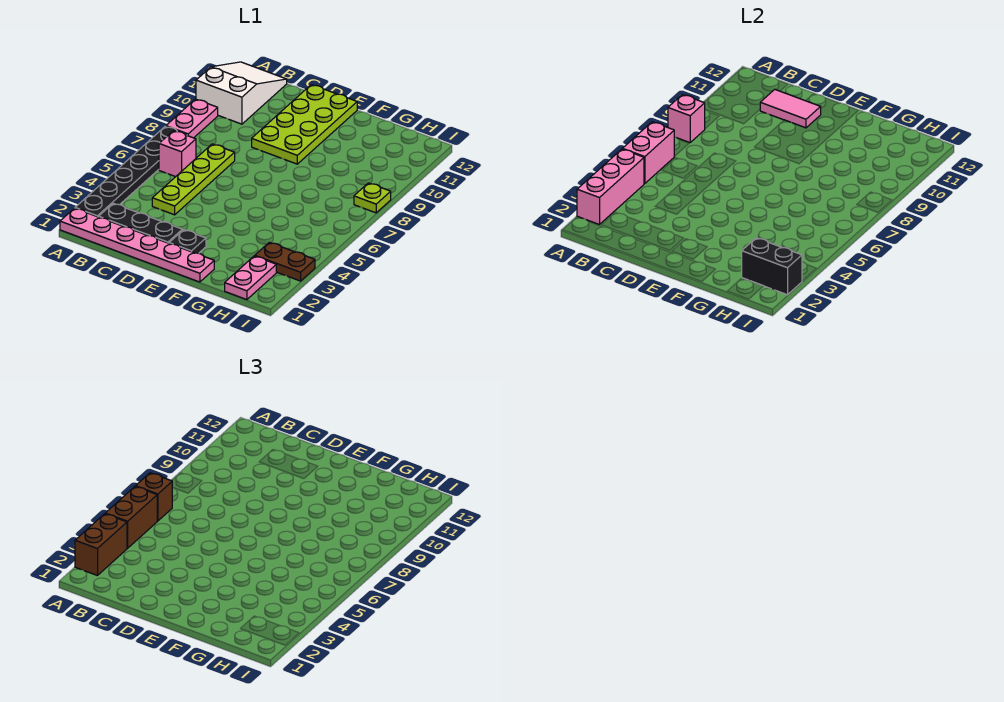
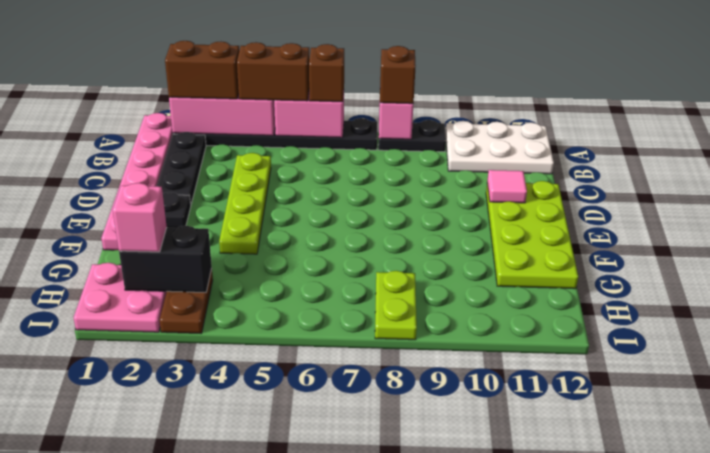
pink 1x2 plate [166,99,218,138] -> black 1x2 plate [378,120,446,152]
none -> brown 1x1 brick [380,46,416,104]
white 2x3 slope [196,62,287,124] -> white 2x3 plate [446,121,554,174]
pink 1x1 brick [159,131,196,177] -> pink 1x1 brick moved to [113,183,167,252]
lime 1x4 plate [152,144,235,215] -> lime 1x4 plate turned to [219,153,271,254]
pink 1x2 tile [760,89,821,128] -> pink 1x1 tile [487,170,527,203]
lime 2x4 plate [252,85,357,164] -> lime 2x4 plate turned to [486,181,578,289]
pink 1x2 plate [225,256,276,300] -> pink 2x2 plate [74,263,167,332]
black 1x2 brick [742,238,802,295] -> black 1x2 brick turned to [119,226,212,292]
lime 1x1 plate [354,183,391,213] -> lime 1x2 plate [375,271,417,340]

